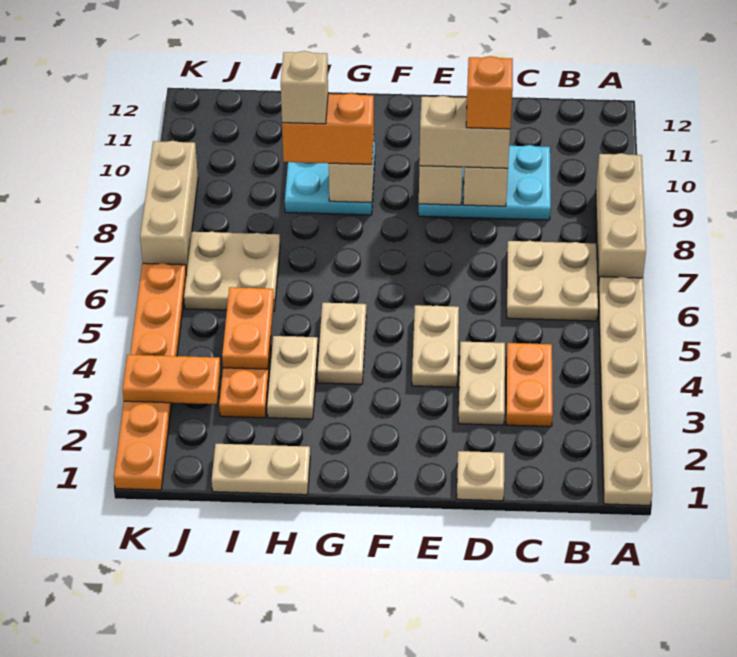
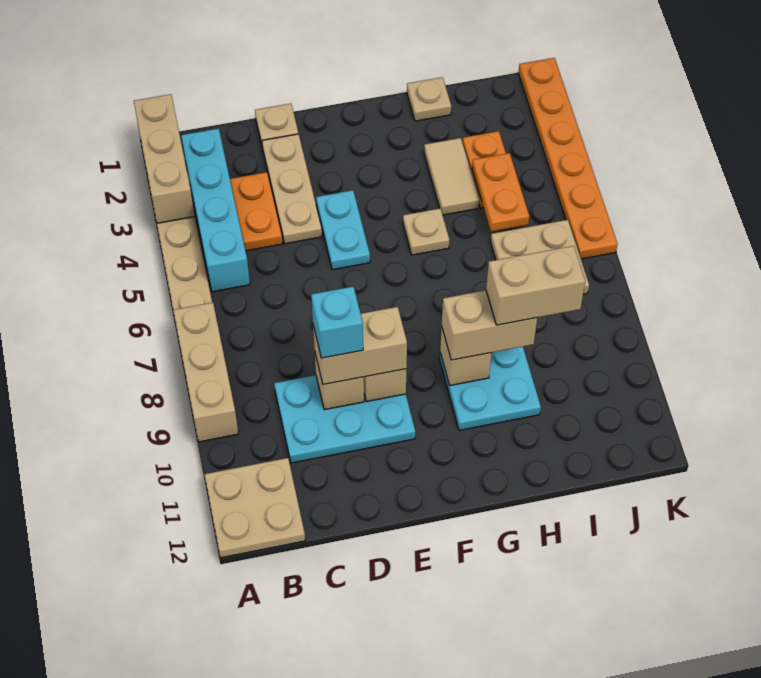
none -> cyan 1x4 brick [181,129,250,292]
tan 2x2 plate [507,241,598,321] -> tan 2x2 plate moved to [204,458,305,558]
tan 1x2 plate [458,342,505,425] -> tan 1x3 plate [262,134,322,244]
orange 1x1 brick [466,56,513,129] -> cyan 1x1 brick [311,286,363,358]
tan 1x2 plate [412,305,459,387] -> cyan 1x2 plate [316,190,370,270]
tan 1x2 plate [318,303,366,384] -> tan 1x1 plate [403,209,449,255]
orange 1x2 brick [282,93,374,164] -> tan 1x2 brick [442,290,537,360]
tan 1x2 plate [212,444,310,495] -> tan 1x1 plate [407,77,451,121]
tan 1x2 plate [267,336,318,419] -> tan 1x2 tile [424,138,479,215]
tan 1x1 brick [281,51,328,124] -> tan 1x2 brick [486,246,585,325]
orange 1x2 plate [122,355,220,404] -> none
tan 1x3 brick [140,141,198,275] -> tan 1x3 brick moved to [134,94,195,223]

